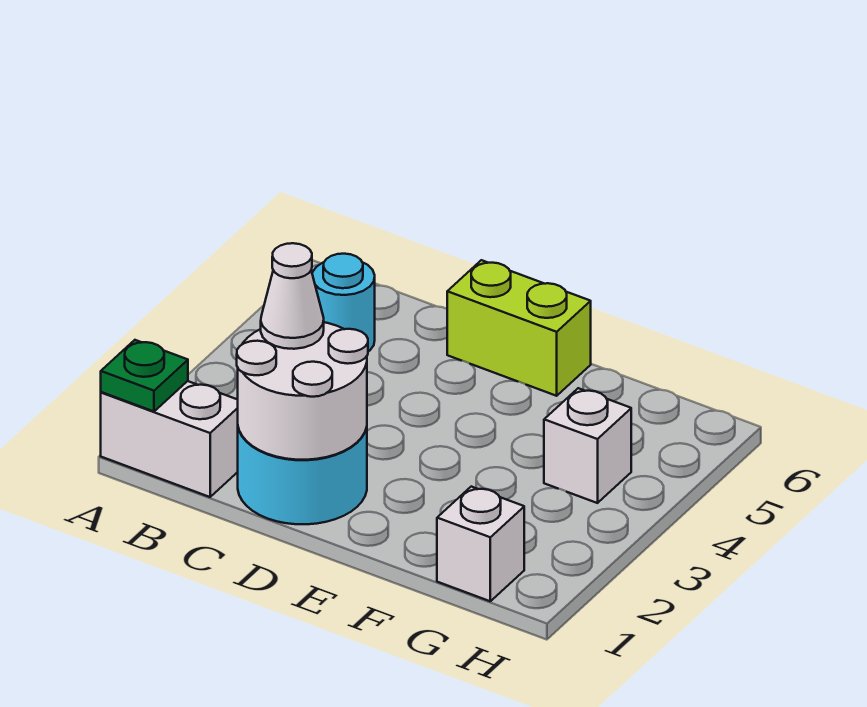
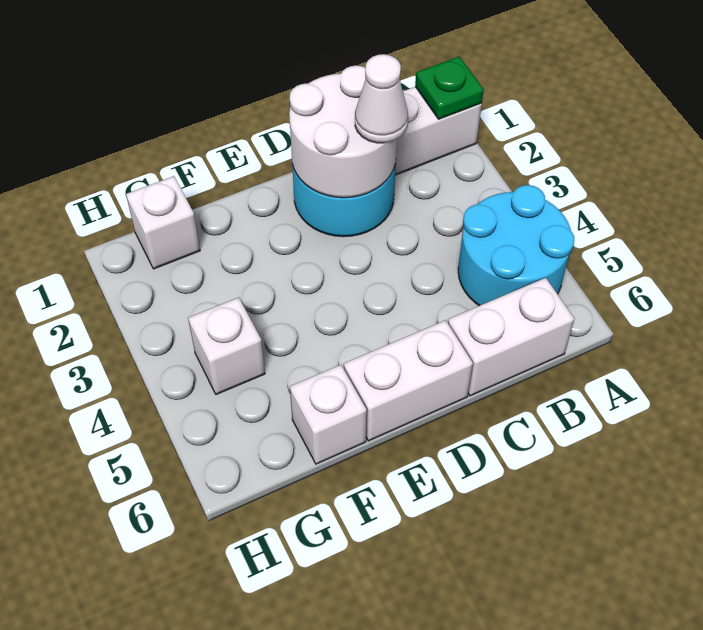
cyan 1x1 round brick [312,254,375,352] -> cyan 2x2 round brick [458,185,574,306]
none -> white 1x2 brick [448,278,574,396]
lime 1x2 brick [447,260,591,396] -> white 1x2 brick [344,320,473,441]
none -> white 1x1 brick [290,365,367,464]

